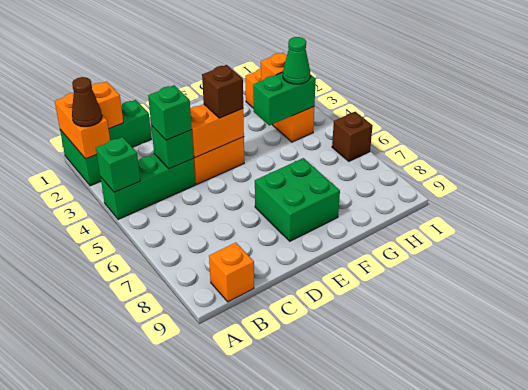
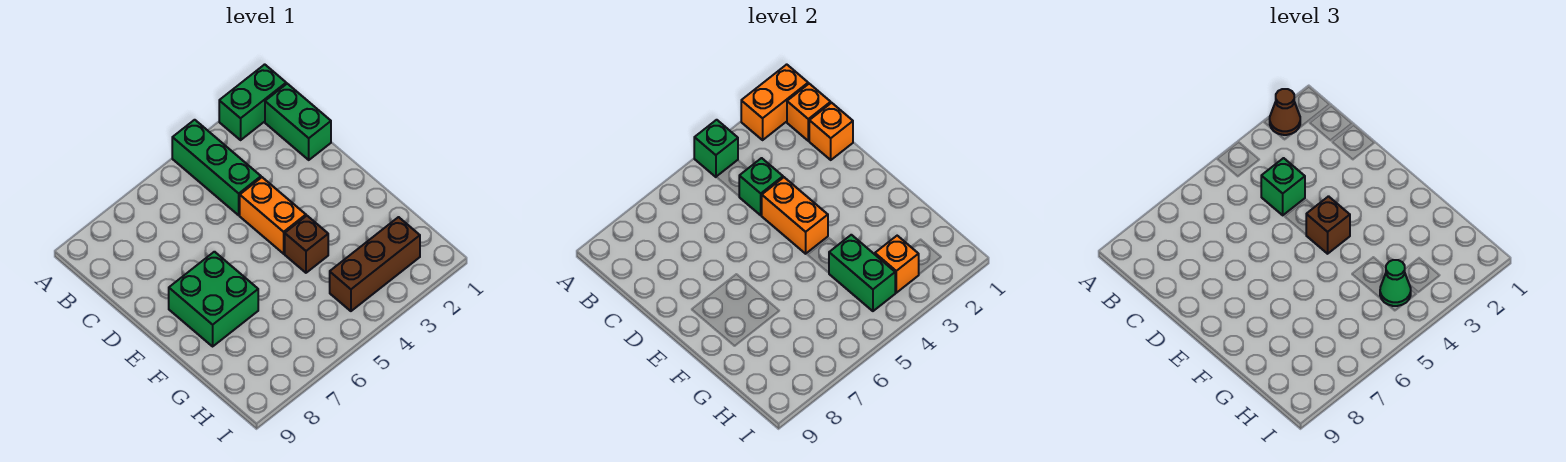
orange 1x1 brick [209,243,254,302] -> orange 1x1 brick moved to [809,103,853,160]
orange 1x3 brick [245,69,314,142] -> brown 1x3 brick [330,217,420,311]
brown 1x1 brick [332,112,373,161] -> brown 1x1 brick moved to [285,216,328,273]

